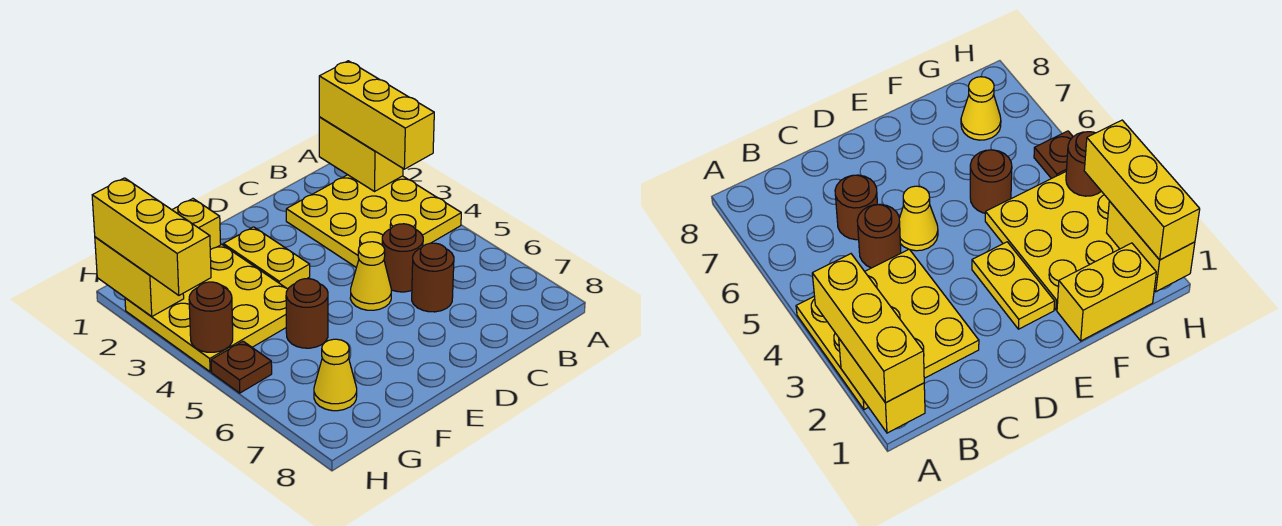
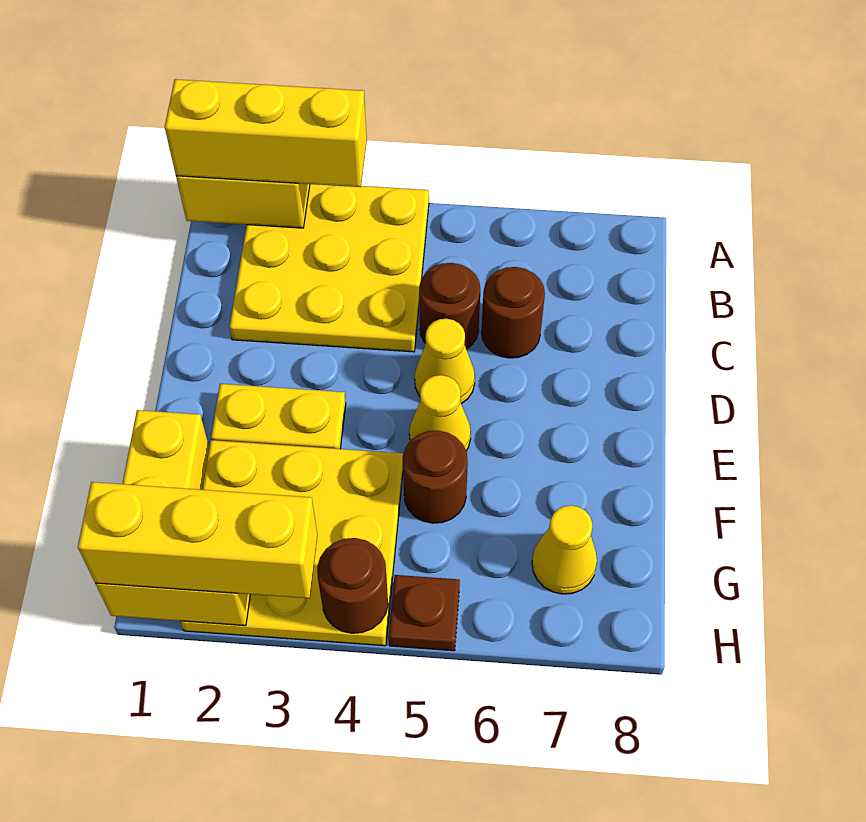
none -> yellow 1x1 cone [409,375,471,451]

